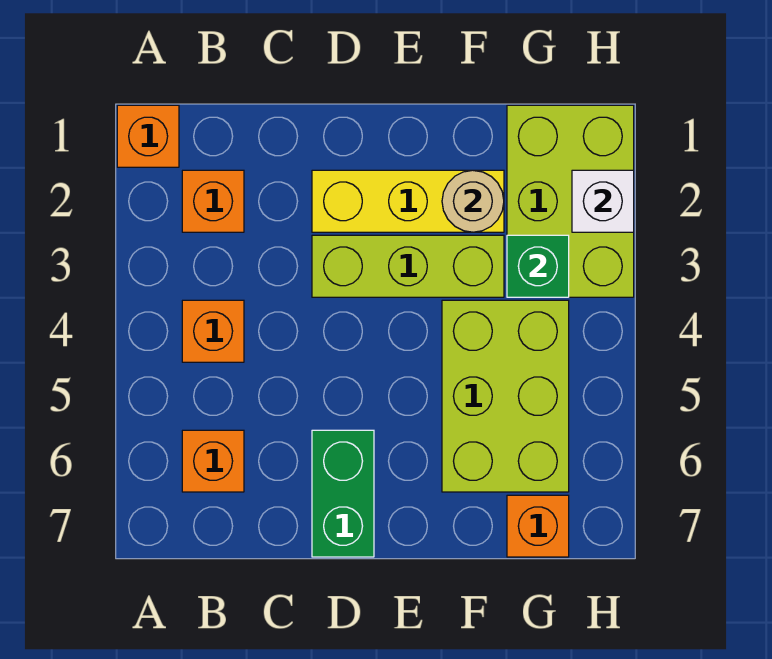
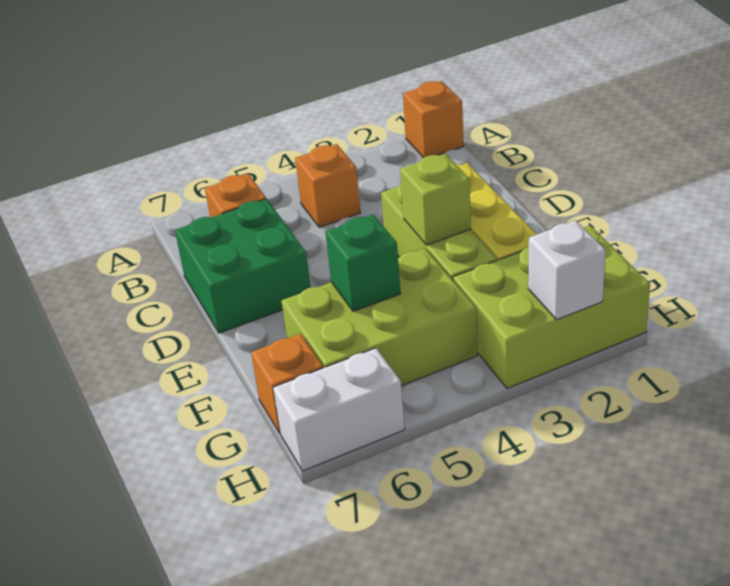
orange 1x1 brick [182,170,244,232] -> none
green 1x2 brick [312,430,374,557] -> green 2x2 brick [175,199,311,333]
none -> lime 1x1 brick [400,153,471,245]
tan 1x1 round brick [442,170,504,232] -> none
green 1x1 brick [507,235,569,297] -> green 1x1 brick moved to [325,215,401,311]
none -> white 1x2 brick [273,348,405,471]

